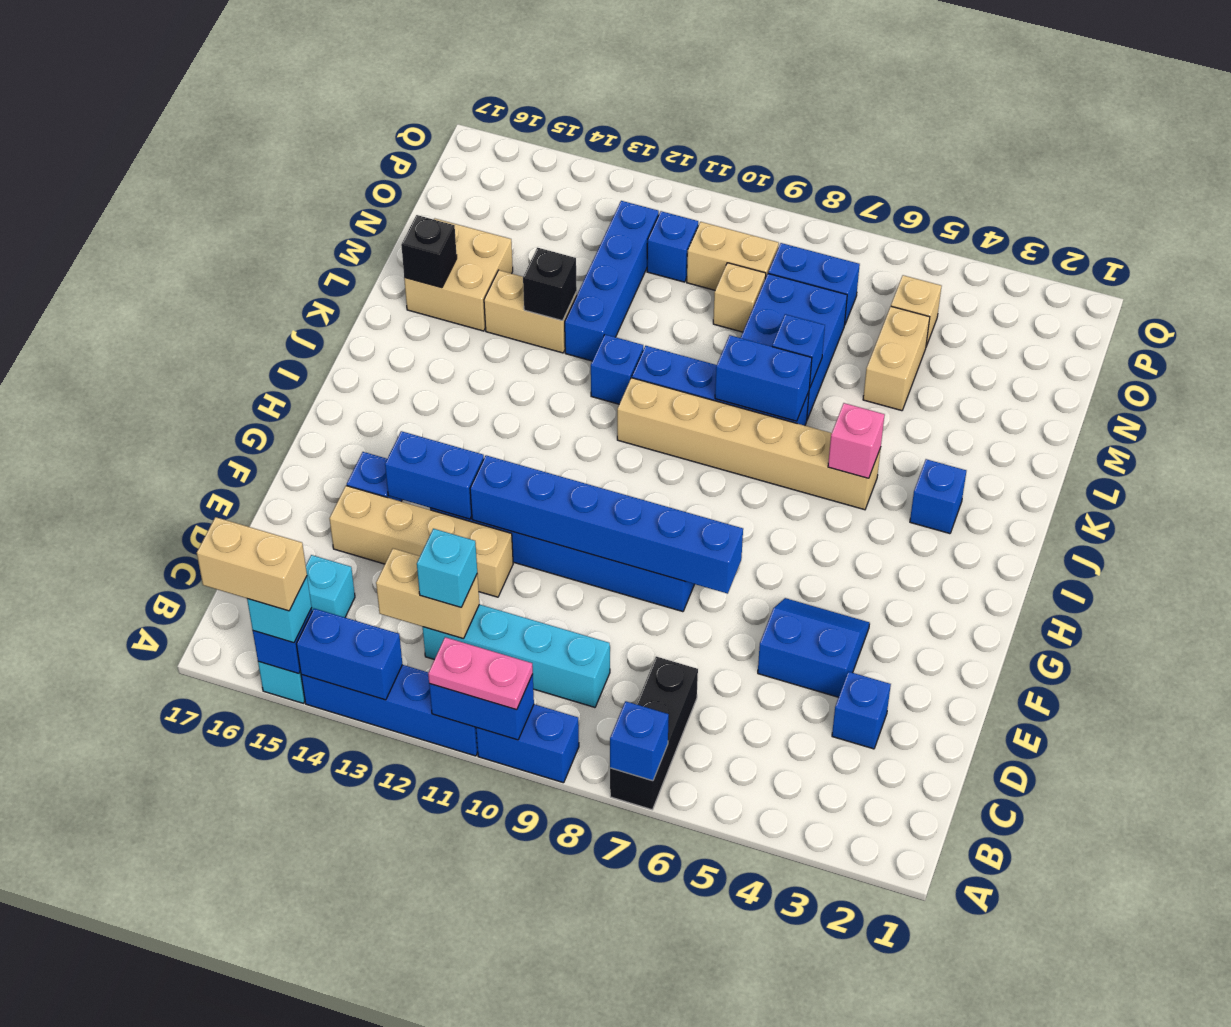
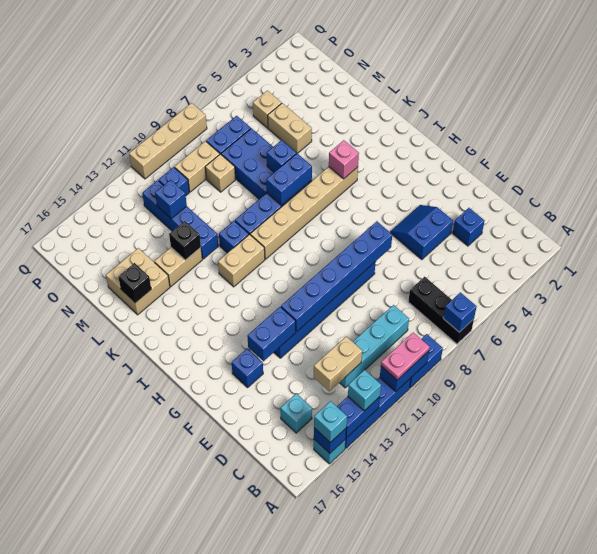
tan 1x2 brick [197,517,307,611] -> tan 1x2 brick moved to [218,234,265,287]
cyan 1x1 brick [417,529,477,607] -> cyan 1x1 brick moved to [348,370,381,411]
tan 1x4 brick [329,486,513,597] -> tan 1x4 brick moved to [129,103,207,179]
blue 1x1 brick [910,459,966,534] -> blue 1x1 brick moved to [155,180,187,219]

